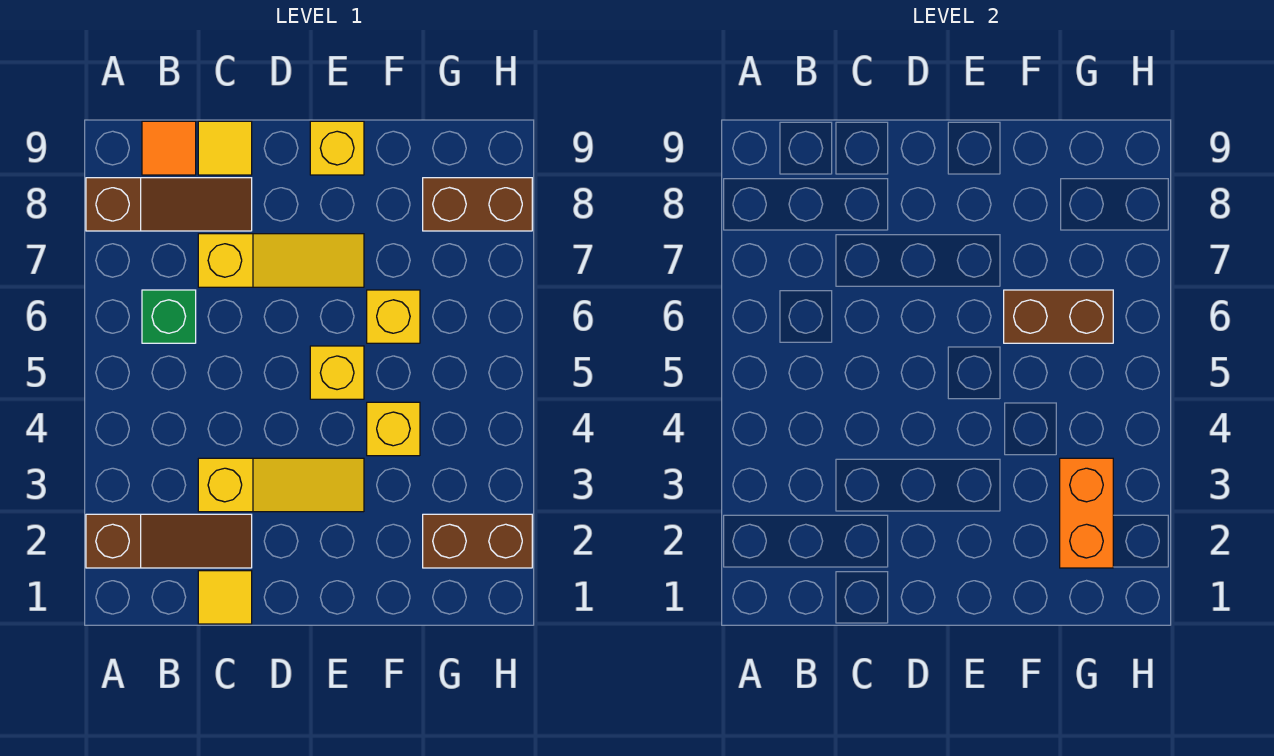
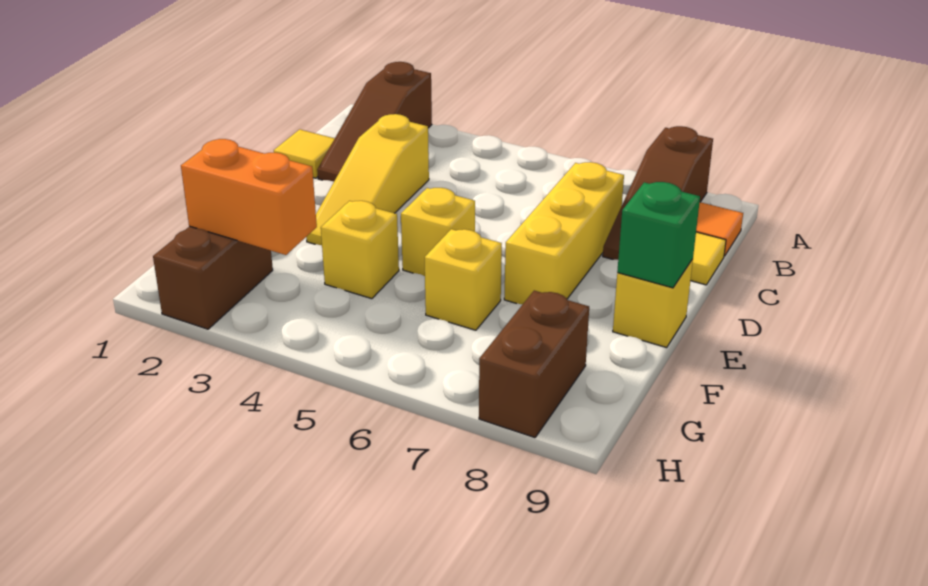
green 1x1 brick [142,290,196,343] -> green 1x1 brick moved to [617,182,700,288]
yellow 1x3 slope [198,234,364,287] -> yellow 1x3 brick [504,162,624,304]
brown 1x2 brick [1004,290,1113,343] -> none

